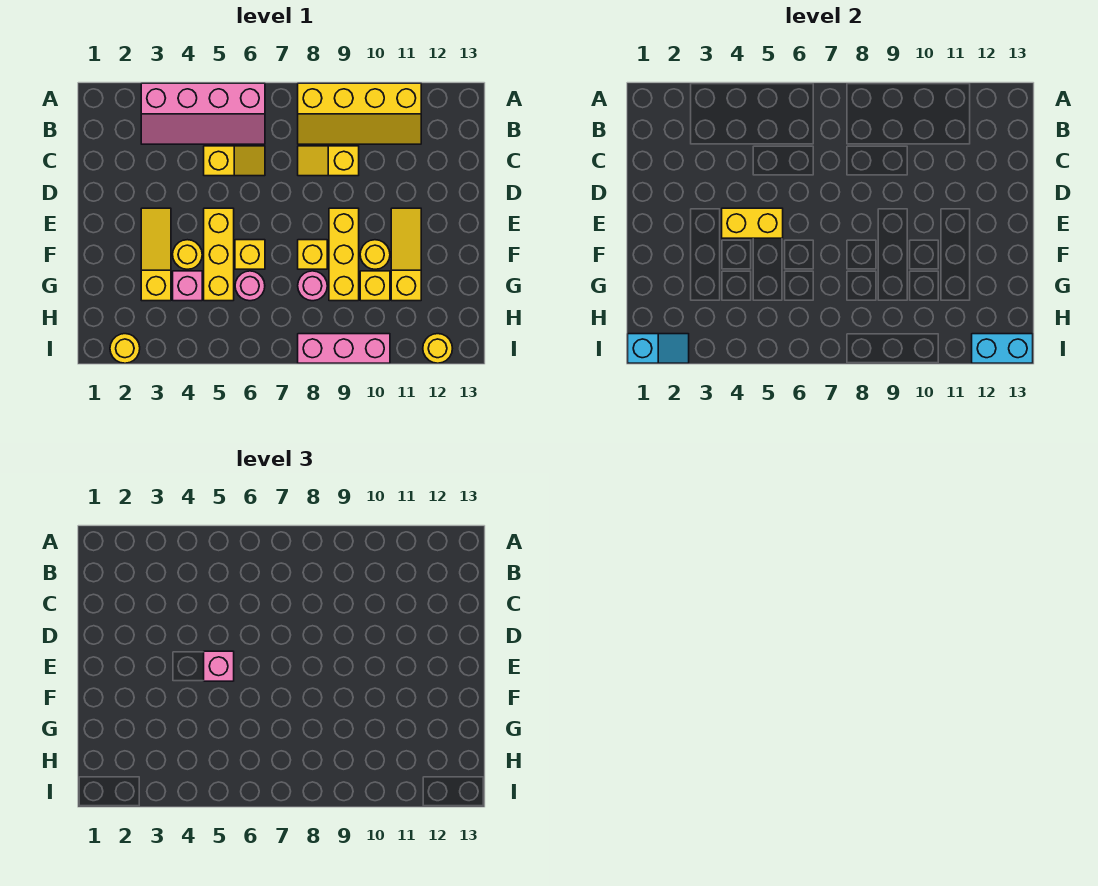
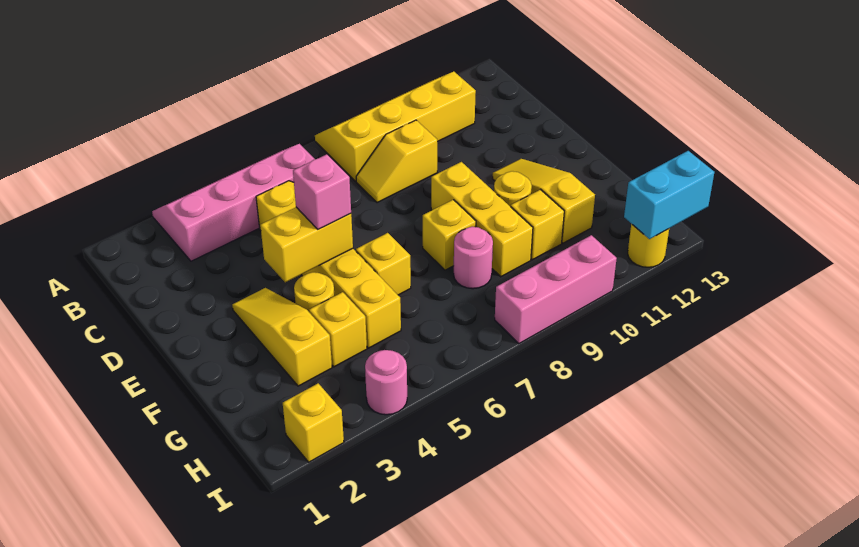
pink 2x4 slope [141,83,265,144] -> pink 2x4 slope turned to [152,144,314,261]
yellow 2x4 slope [298,83,421,144] -> yellow 2x4 slope turned to [315,72,476,181]
pink 1x1 brick [173,271,202,301] -> yellow 1x1 brick [309,292,367,367]
pink 1x1 round brick [235,271,265,301] -> pink 1x1 round brick moved to [365,350,407,415]
cyan 1x2 slope [628,334,689,363] -> none
yellow 1x1 round brick [110,334,140,363] -> yellow 1x1 brick [283,383,344,462]

